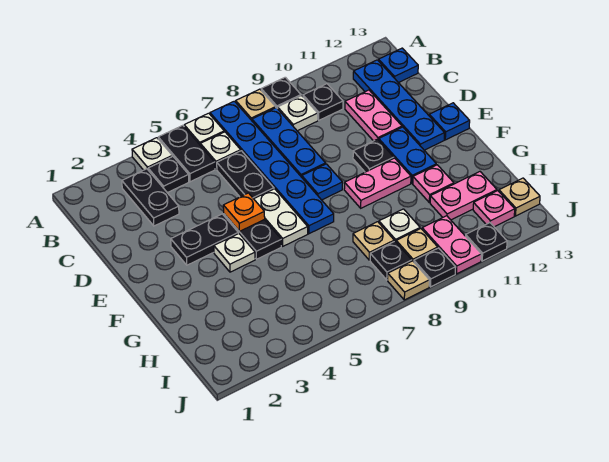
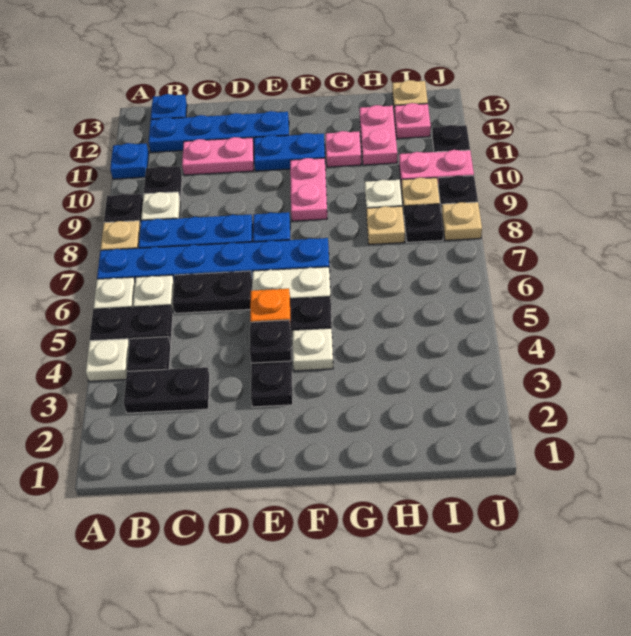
black 1x1 plate [353,139,394,172] -> black 1x1 plate moved to [250,320,291,363]
blue 1x1 plate [429,103,470,140] -> blue 1x1 plate moved to [110,143,149,179]

